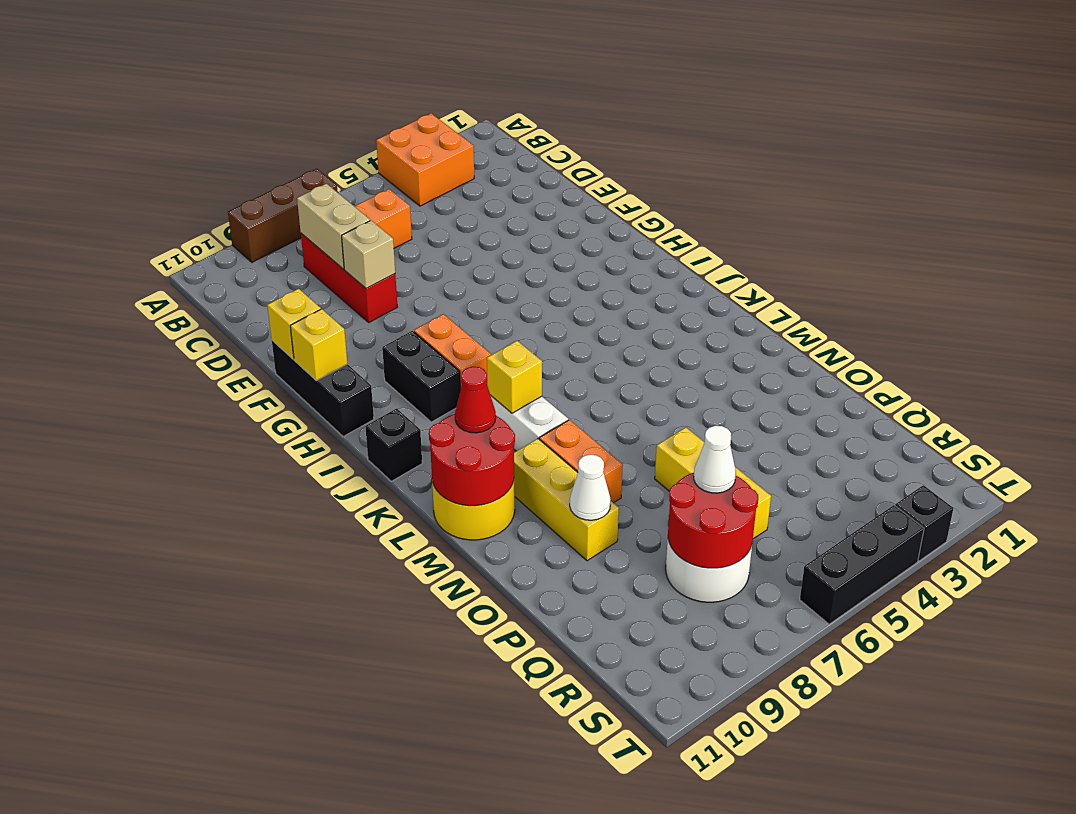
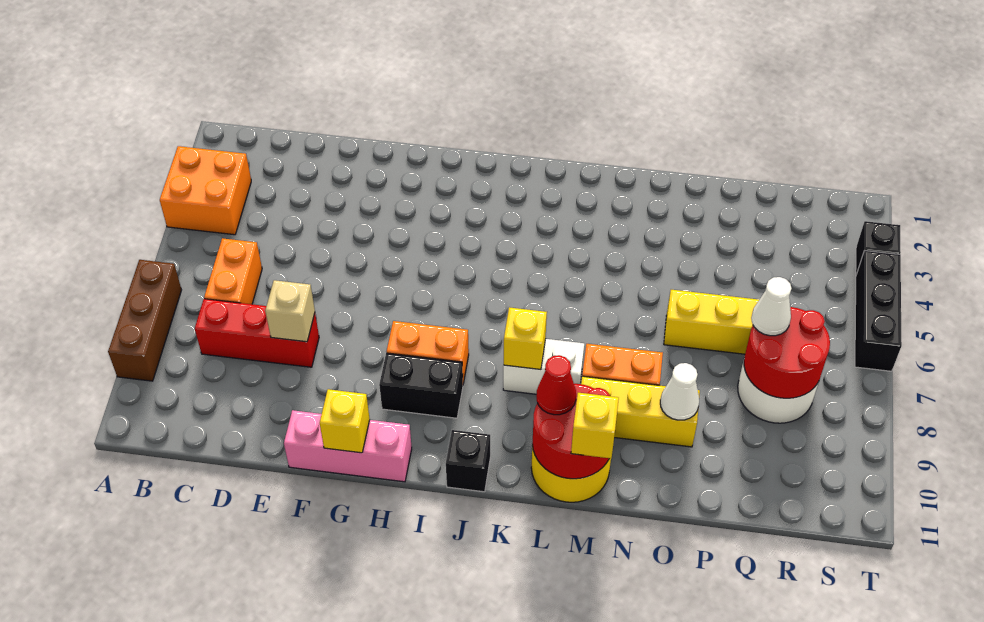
tan 1x2 brick [297,184,370,269] -> none
black 1x3 brick [272,341,374,437] -> pink 1x3 brick [284,410,412,482]
yellow 1x1 brick [267,289,321,359] -> yellow 1x1 brick moved to [571,393,619,458]

